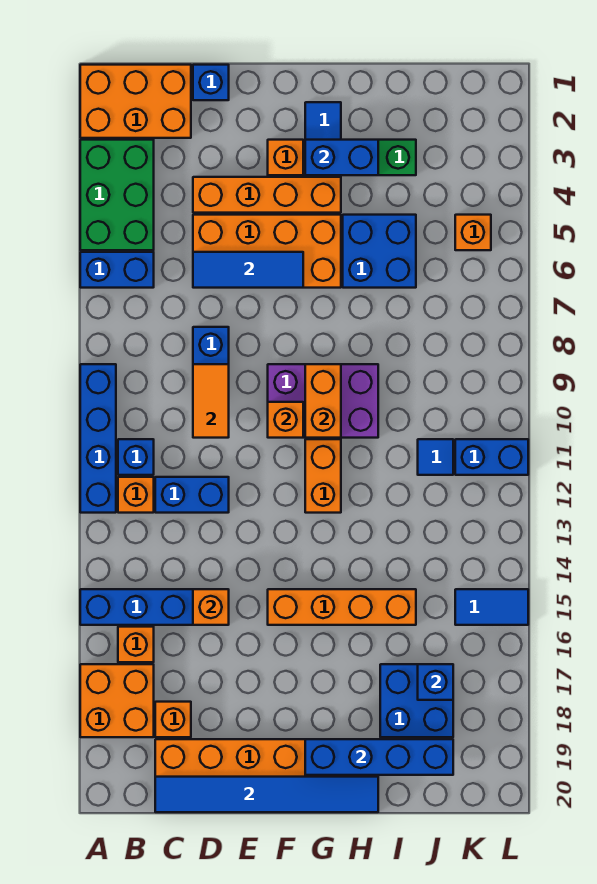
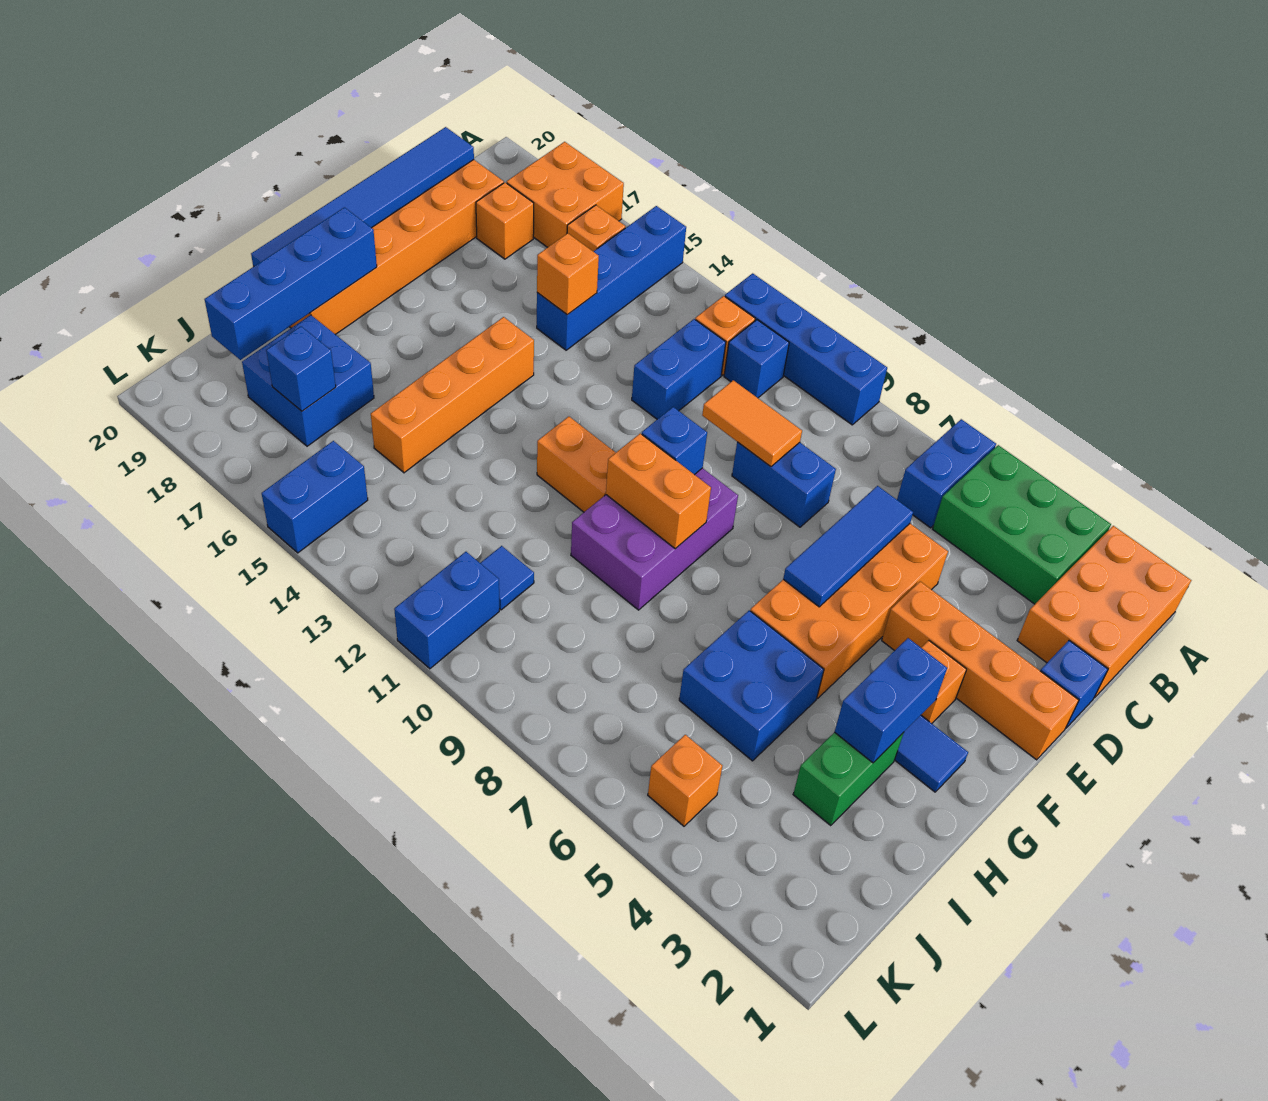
orange 1x4 brick [193,177,341,213] -> orange 1x4 brick turned to [882,581,1079,760]
orange 1x1 brick [268,402,303,438] -> blue 1x1 brick [642,407,707,475]
blue 1x2 tile [455,589,528,625] -> blue 1x2 brick [262,441,368,553]

